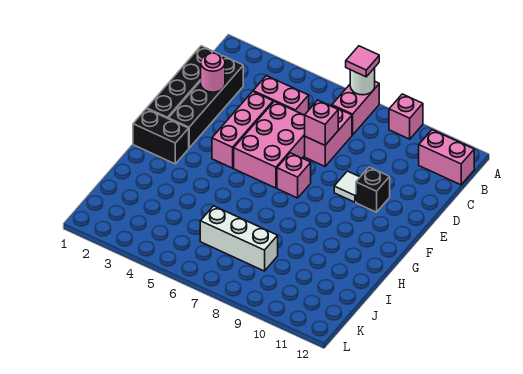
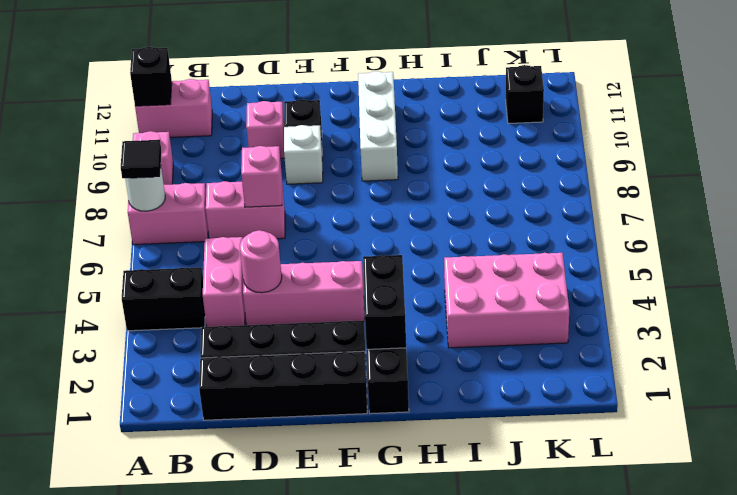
none -> black 1x2 brick [122,267,205,331]
pink 1x1 tile [346,46,379,77] -> black 1x1 tile [121,140,161,178]
none -> black 1x1 brick [130,47,172,106]
pink 1x2 brick [419,130,474,185] -> pink 1x2 brick turned to [135,79,212,137]
pink 1x1 round brick [201,53,225,92] -> pink 1x1 round brick moved to [240,230,282,293]
pink 2x3 brick [234,101,305,188] -> pink 2x3 brick moved to [444,253,569,348]
white 1x1 tile [334,171,360,202] -> white 1x1 brick [284,125,323,184]
pink 1x1 brick [277,153,311,198] -> pink 1x1 brick moved to [246,101,285,158]
none -> black 1x2 brick [363,255,406,349]
white 1x3 brick [200,206,278,271] -> white 1x3 brick moved to [358,71,398,181]
none -> black 1x1 brick [506,65,544,123]

